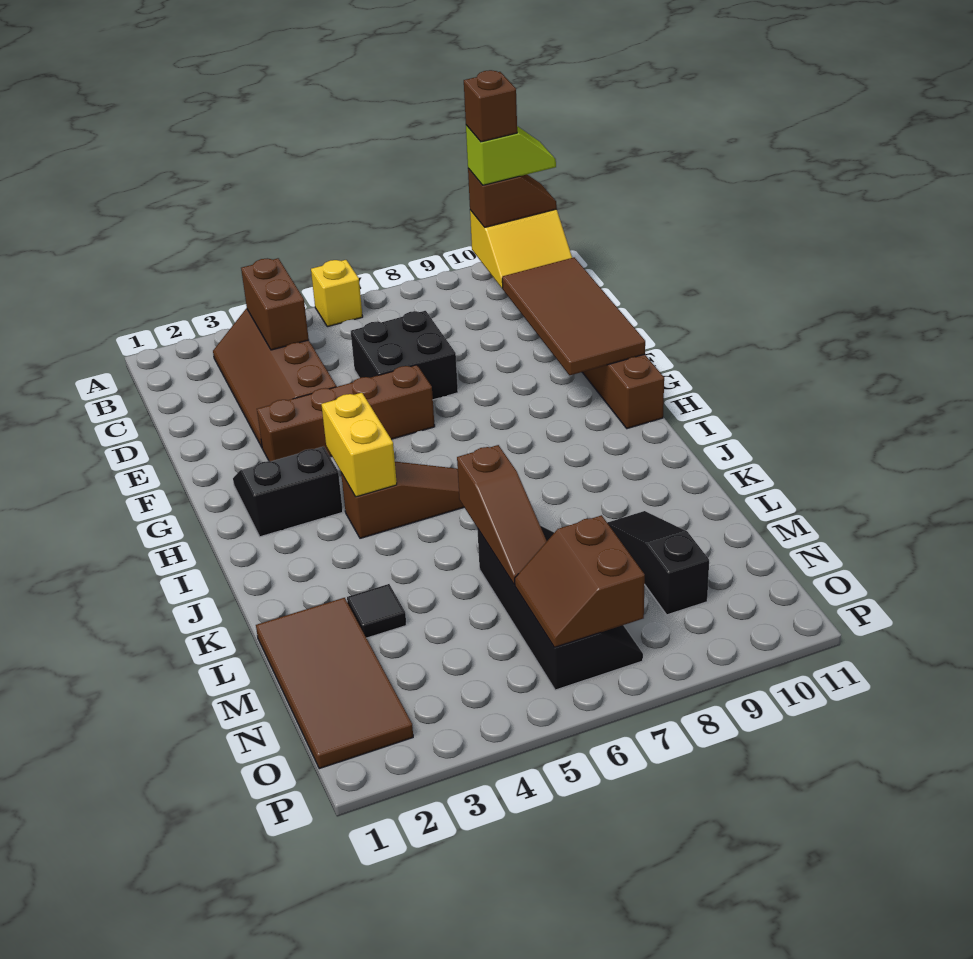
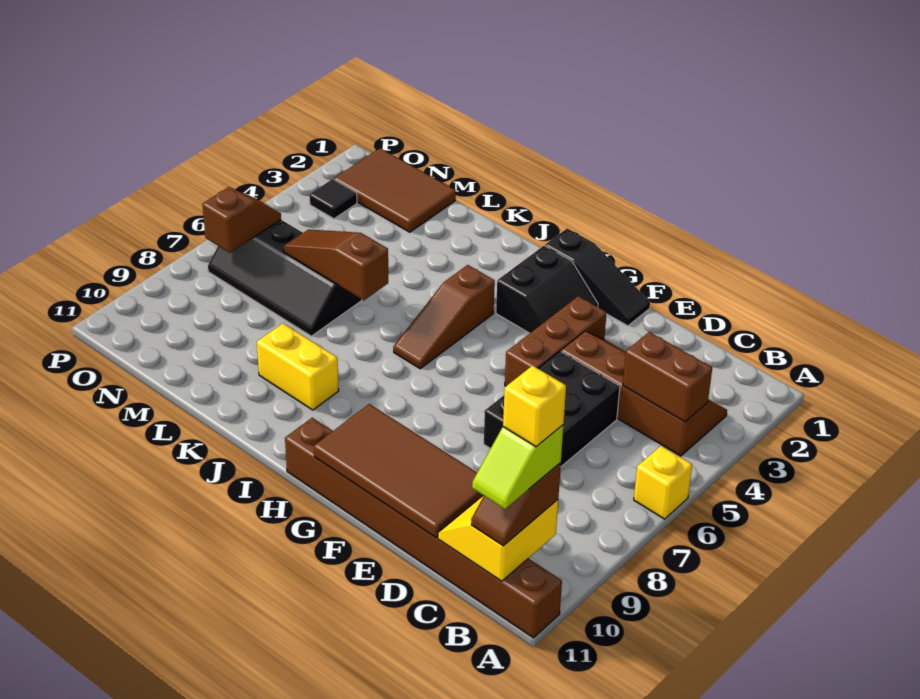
brown 1x1 brick [464,70,517,142] -> yellow 1x1 brick [503,366,566,447]
black 2x2 brick [351,311,458,400] -> black 2x3 brick [484,351,620,466]
brown 1x4 brick [257,365,435,461] -> brown 1x3 brick [505,296,607,386]
yellow 1x2 brick [321,393,397,497] -> yellow 1x2 brick moved to [257,324,339,410]
brown 2x4 tile [256,598,413,769] -> brown 2x3 tile [334,148,456,232]
black 1x1 tile [347,584,406,638] -> black 1x1 tile moved to [309,179,357,219]
black 1x3 slope [607,511,709,615] -> black 1x3 slope moved to [545,229,650,326]
brown 2x2 slope [515,515,645,647] -> brown 1x2 slope [202,187,281,253]

